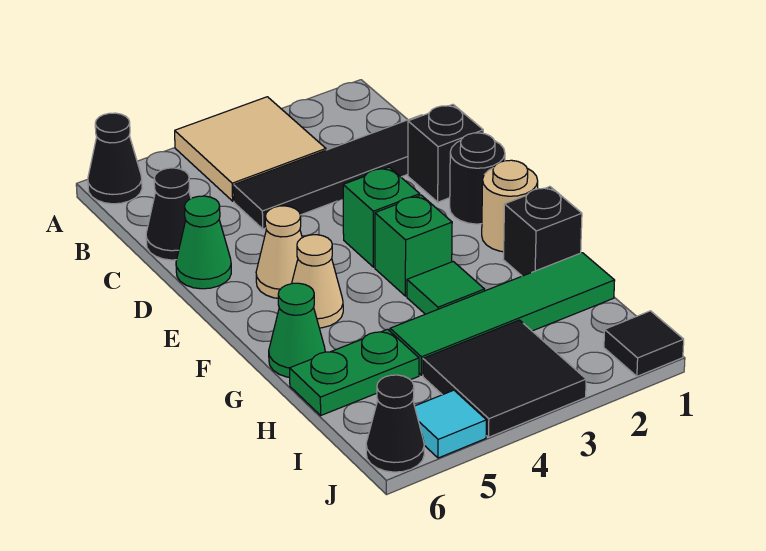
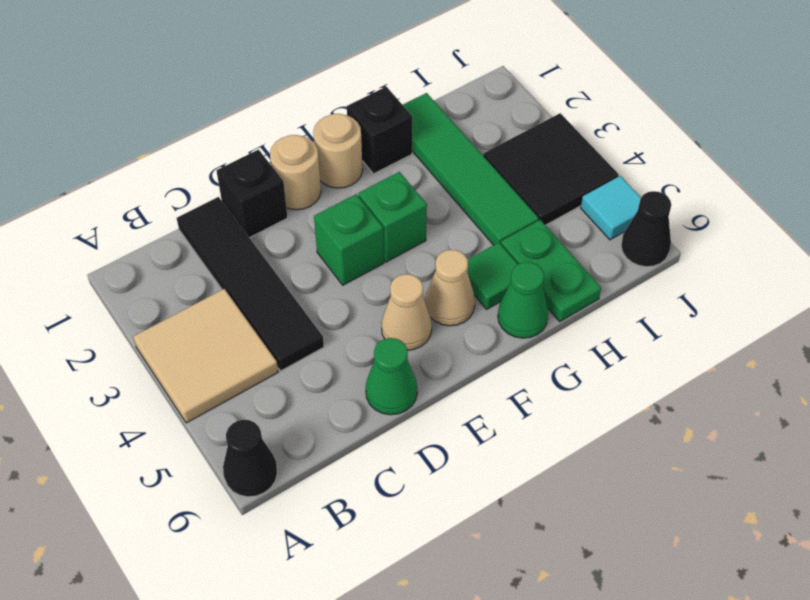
black 1x1 cone [146,168,191,260] -> none
black 1x1 round brick [450,133,505,224] -> tan 1x1 round brick [270,135,321,210]
green 1x1 tile [407,262,485,314] -> green 1x1 tile moved to [467,242,518,309]
black 1x1 tile [604,311,684,376] -> none

